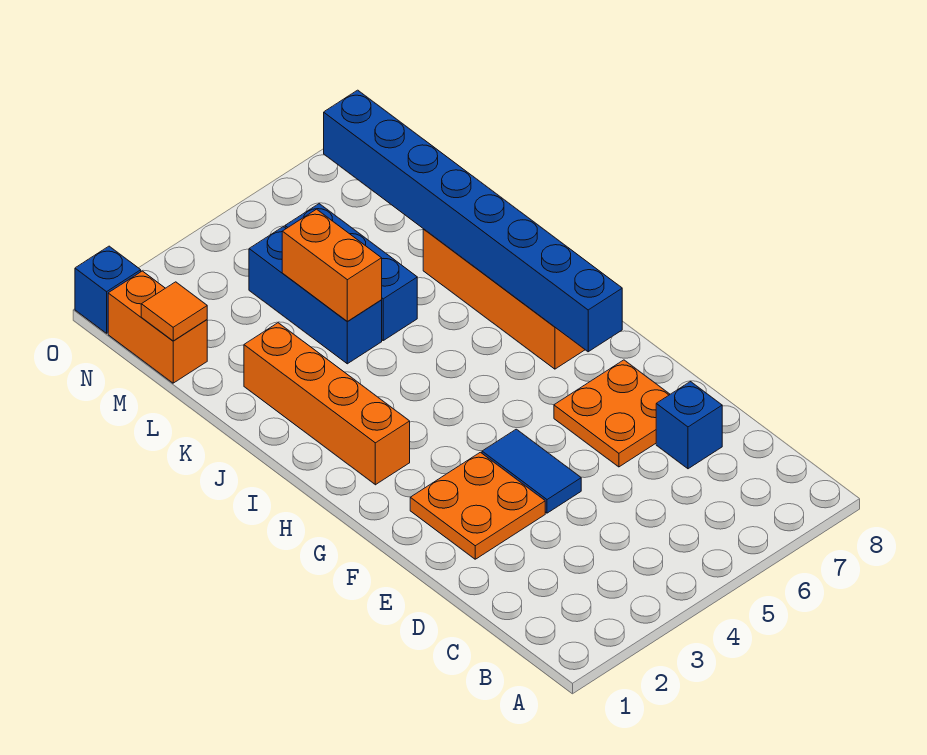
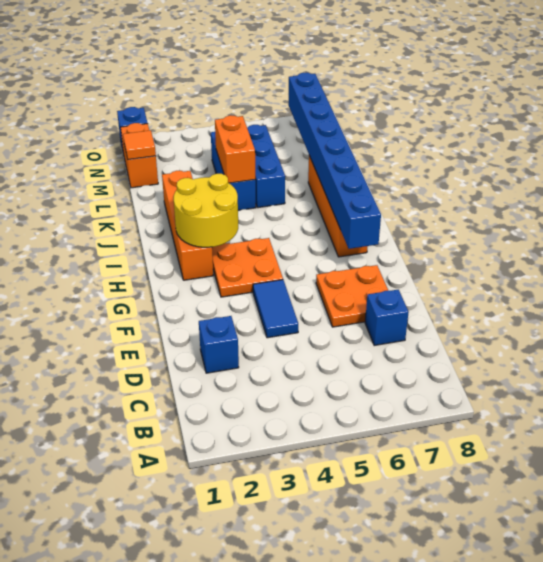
none -> blue 1x1 brick [199,316,239,373]
orange 2x2 plate [410,452,545,559] -> orange 2x2 plate moved to [212,238,283,297]
none -> yellow 2x2 round brick [174,174,238,247]

